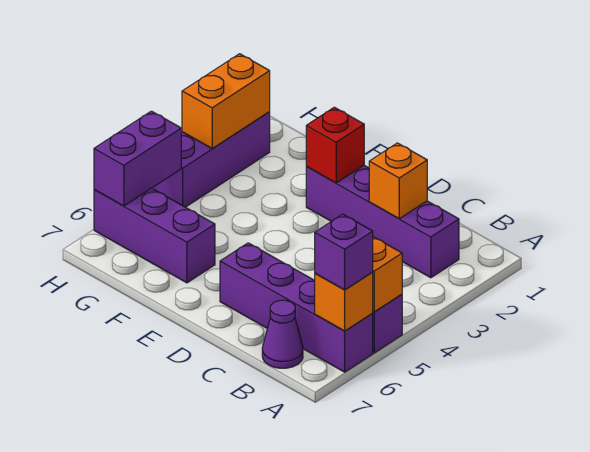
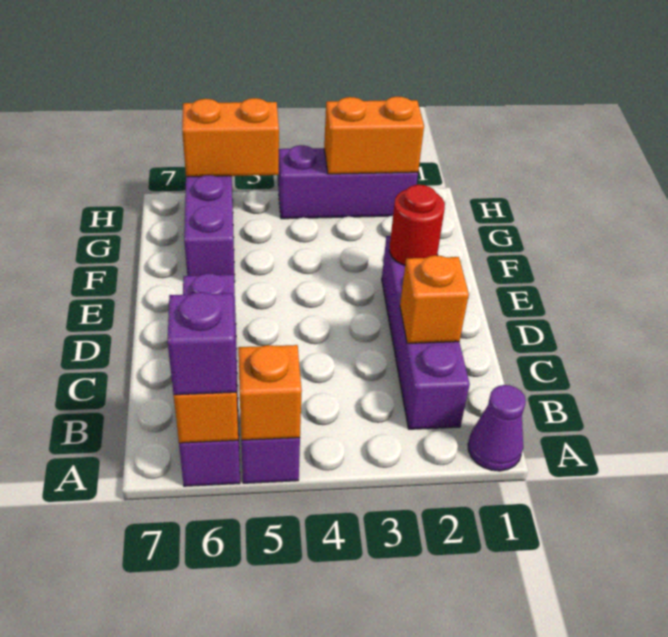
purple 1x1 cone [262,300,303,368] -> purple 1x1 cone moved to [468,385,526,471]
red 1x1 brick [306,107,364,183] -> red 1x1 round brick [389,185,445,265]
purple 1x2 brick [94,111,181,206] -> orange 1x2 brick [182,98,279,177]

